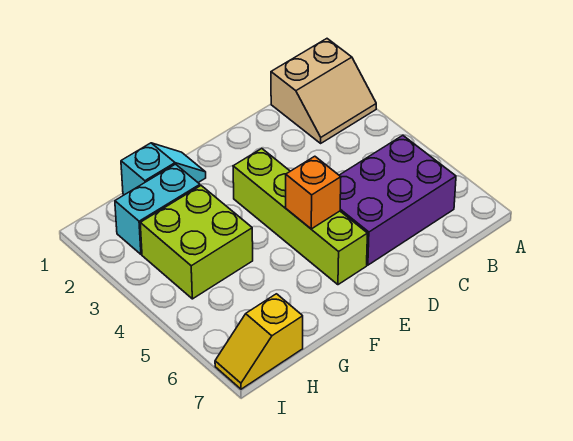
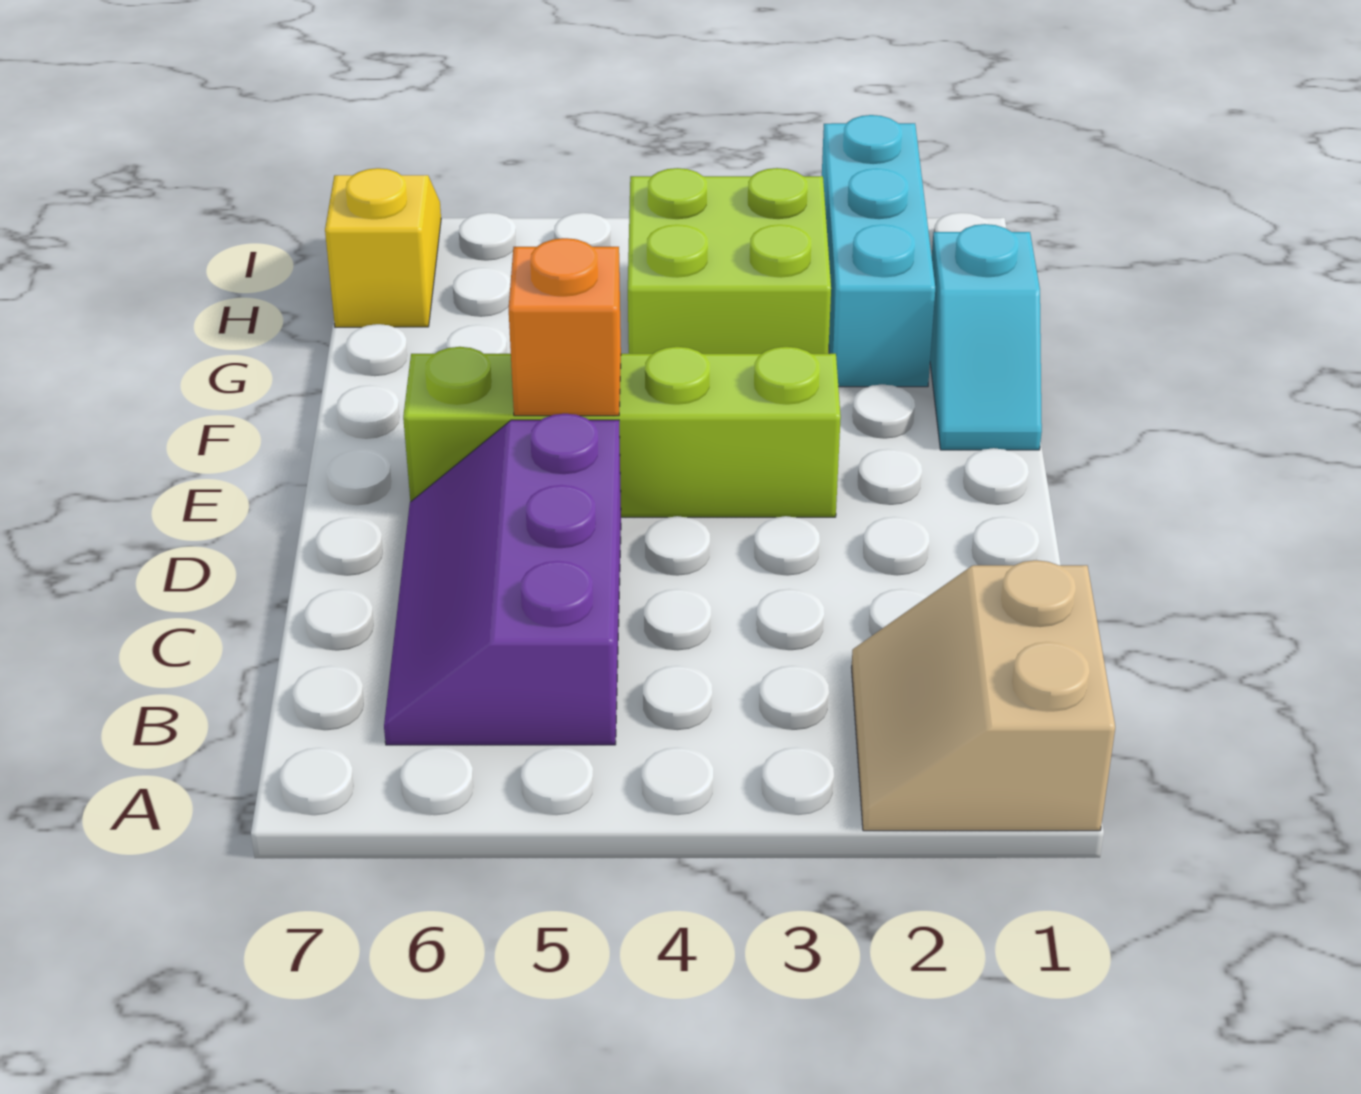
purple 2x3 brick [339,135,456,265] -> purple 2x3 slope [384,414,621,745]
cyan 1x2 brick [115,164,200,254] -> cyan 1x3 brick [822,115,935,387]

